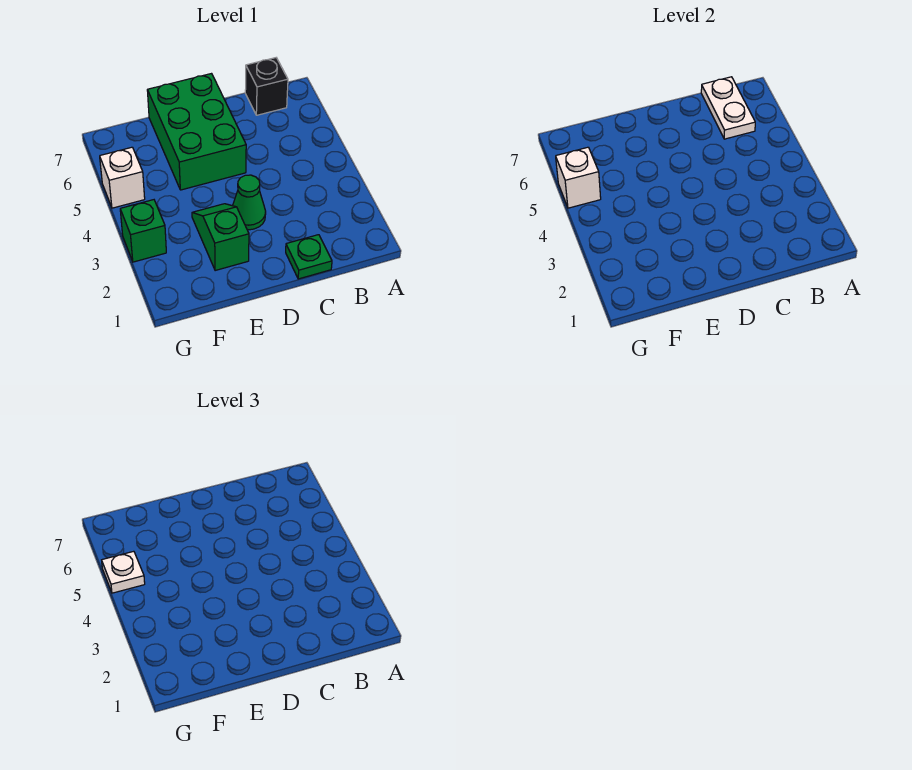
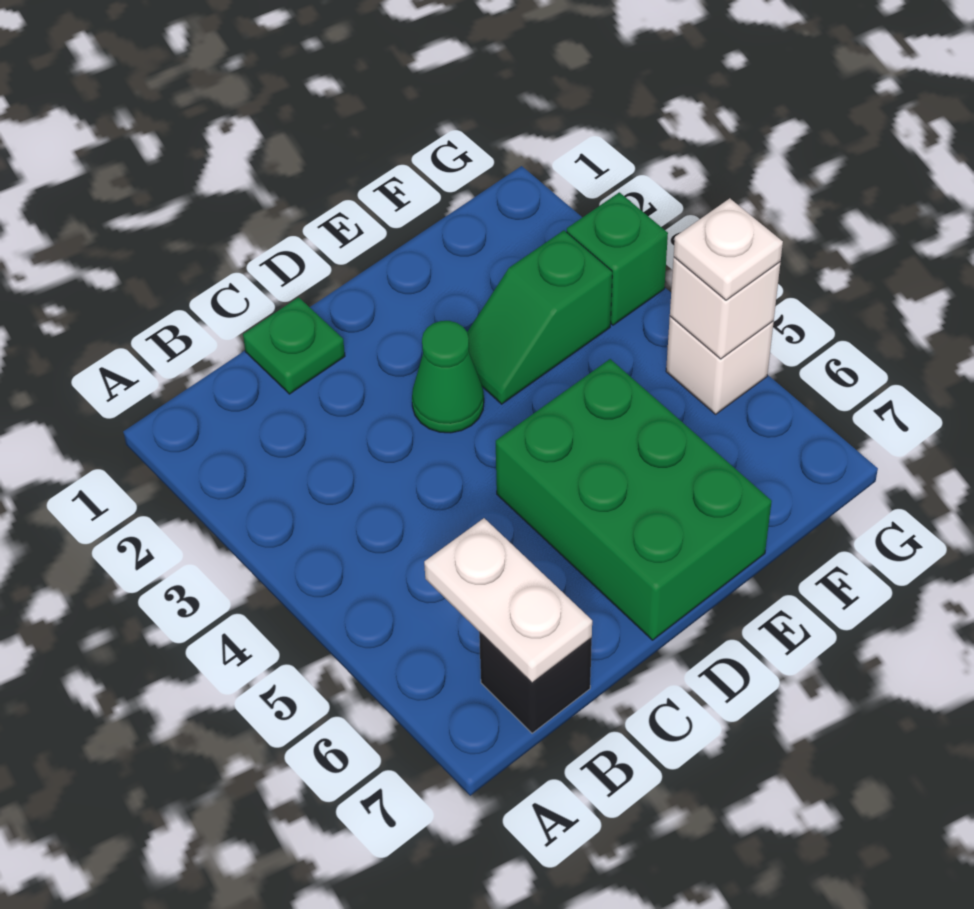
green 1x2 slope [192,204,249,271] -> green 1x2 slope turned to [467,230,612,404]

